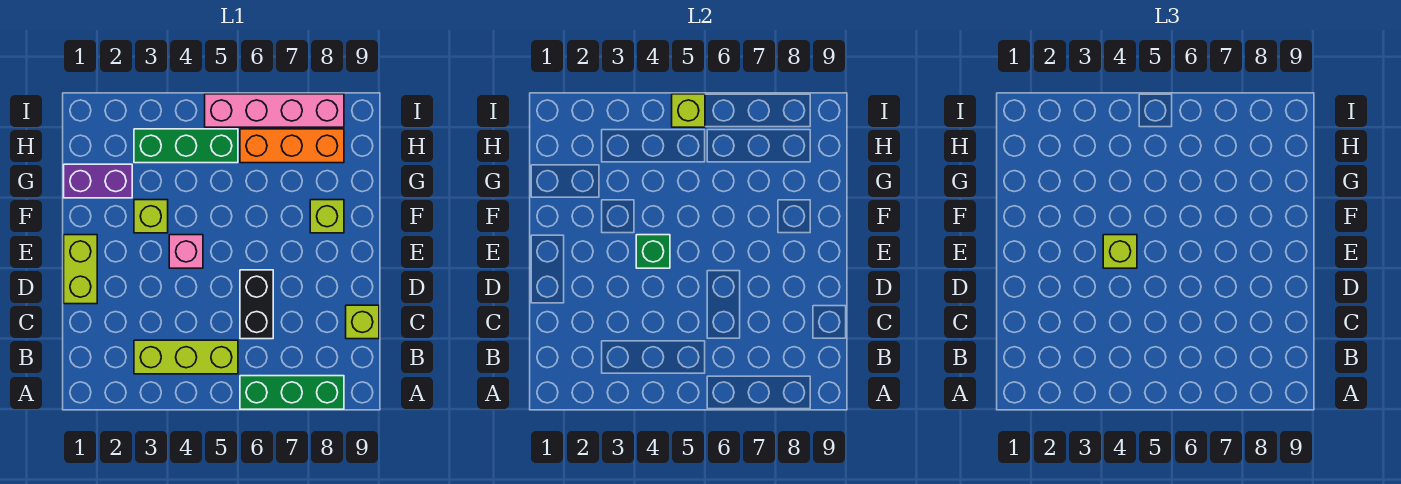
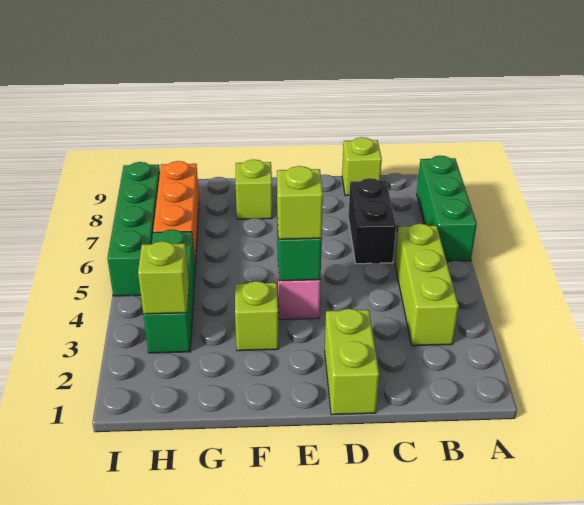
black 1x2 brick [240,270,273,339] -> black 1x2 brick turned to [348,178,396,264]
lime 1x2 brick [64,235,97,304] -> lime 1x2 brick turned to [325,309,379,415]
purple 1x2 brick [64,164,132,198] -> none
pink 1x4 brick [205,94,344,127] -> green 1x4 brick [107,162,160,296]
lime 1x1 brick [672,94,705,127] -> lime 1x1 brick moved to [138,241,189,314]

